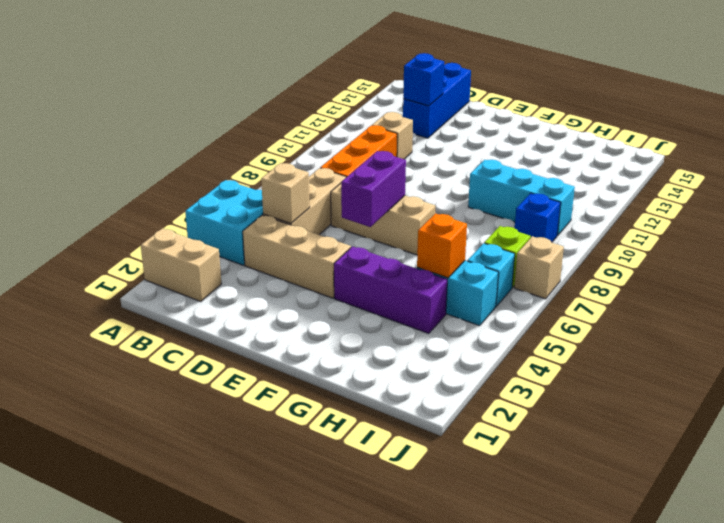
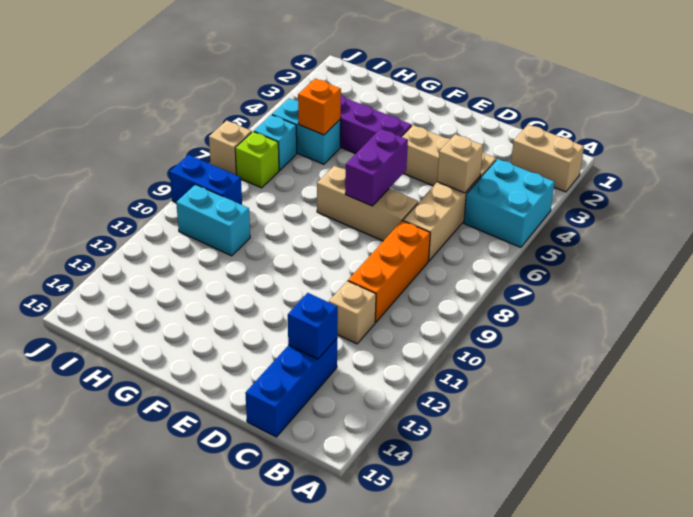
cyan 1x3 brick [468,160,575,235] -> cyan 1x2 brick [176,184,250,256]
blue 1x1 brick [515,193,560,242] -> blue 1x2 brick [170,155,242,205]

